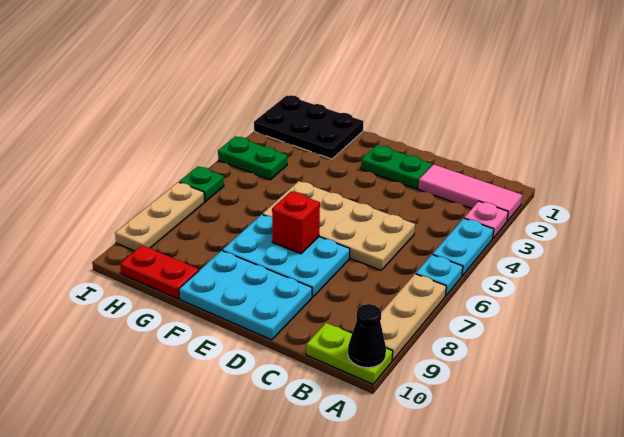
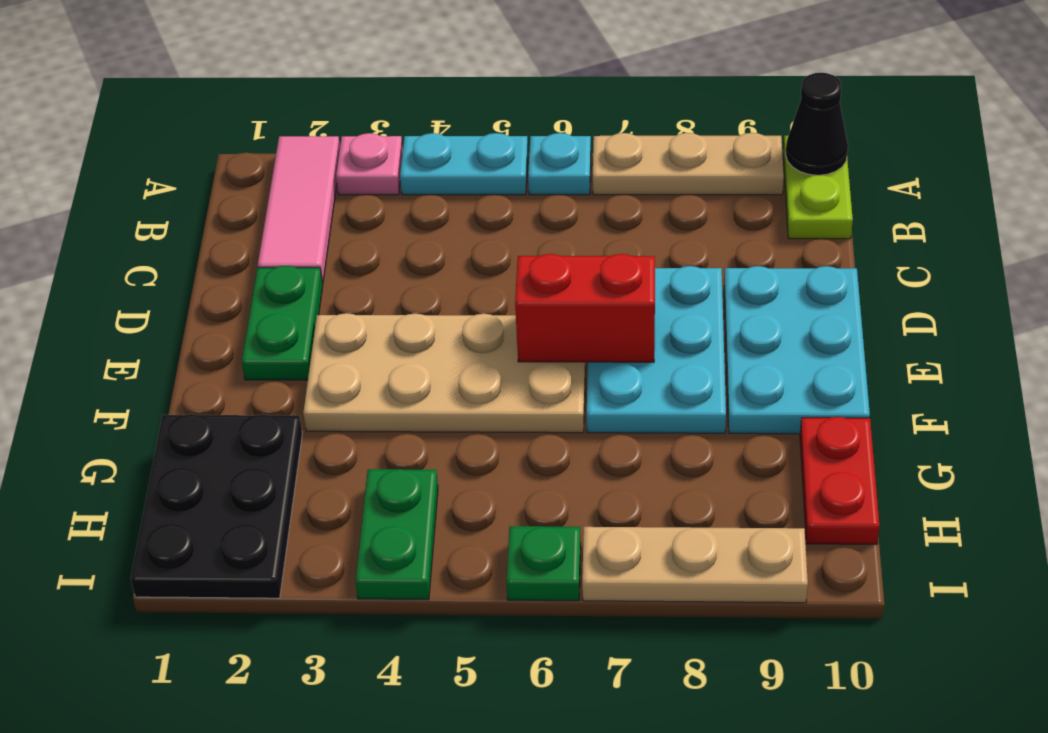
tan 2x4 plate [263,181,415,270] -> tan 2x4 plate turned to [303,313,585,433]
red 1x1 brick [272,192,320,254] -> red 1x2 brick [515,254,655,362]

